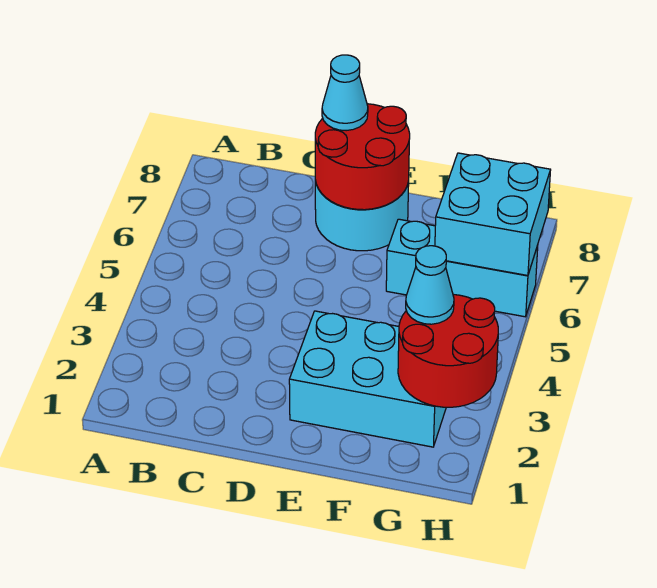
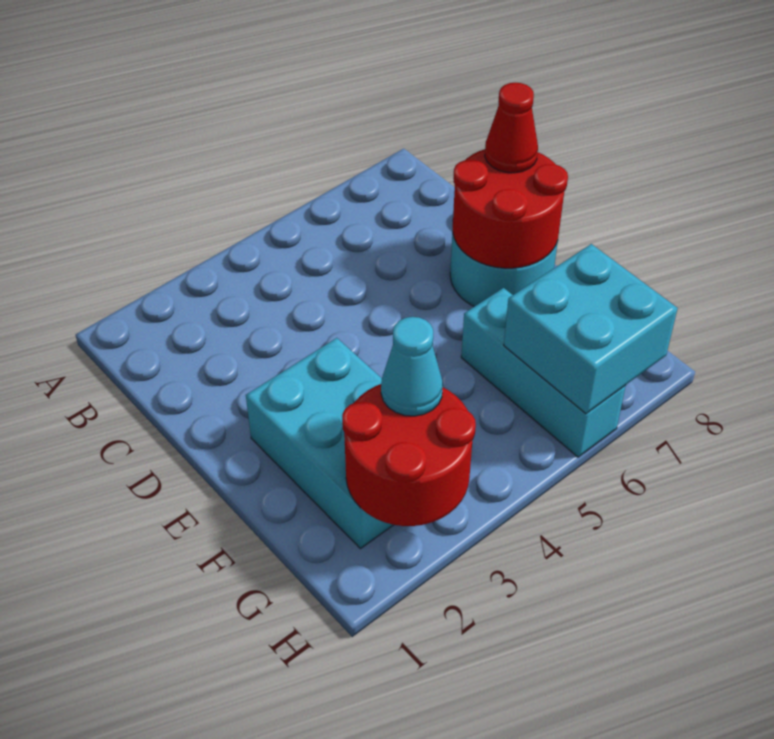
cyan 1x1 cone [322,55,368,131] -> red 1x1 cone [485,82,538,173]

